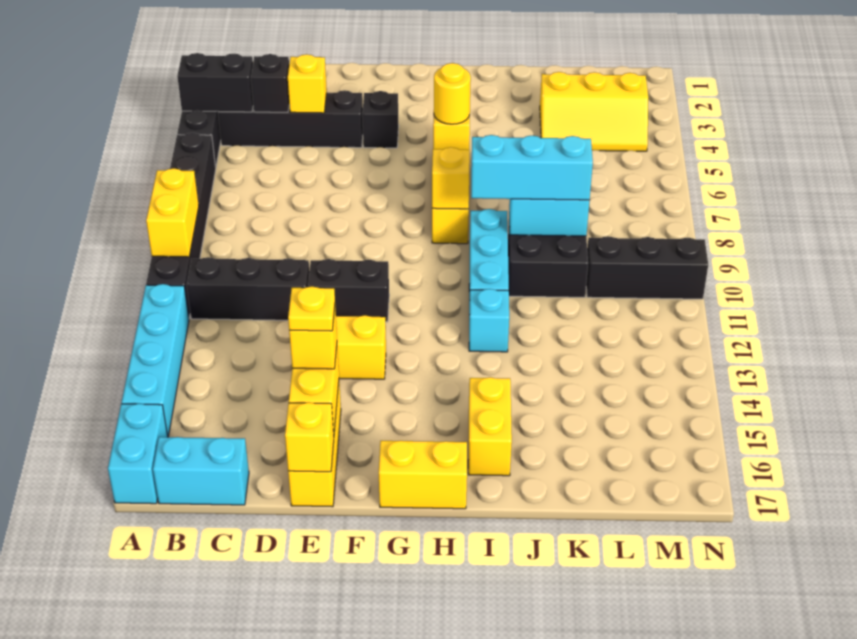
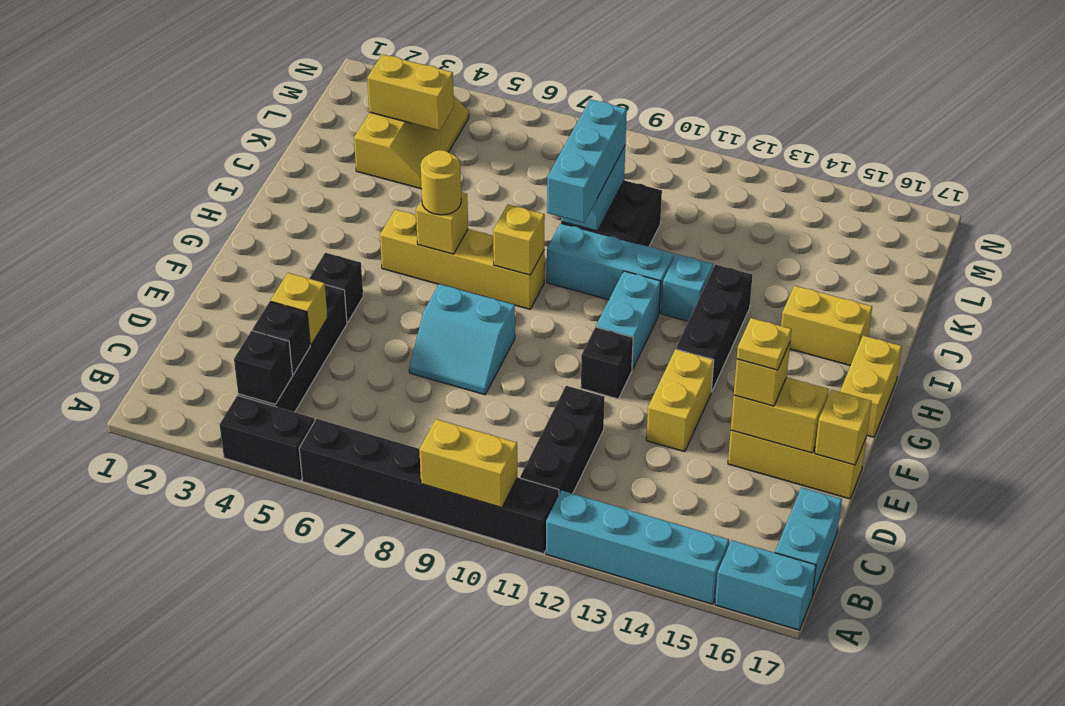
black 1x2 brick [177,53,253,112] -> black 1x1 brick [234,331,293,404]
none -> cyan 2x2 slope [409,284,515,395]
black 1x2 brick [308,259,389,322] -> black 1x1 brick [581,327,633,399]
none -> cyan 1x2 brick [596,271,661,370]
none -> yellow 1x2 brick [367,54,454,130]
black 1x3 brick [586,236,708,299] -> black 1x3 brick moved to [676,264,752,392]

